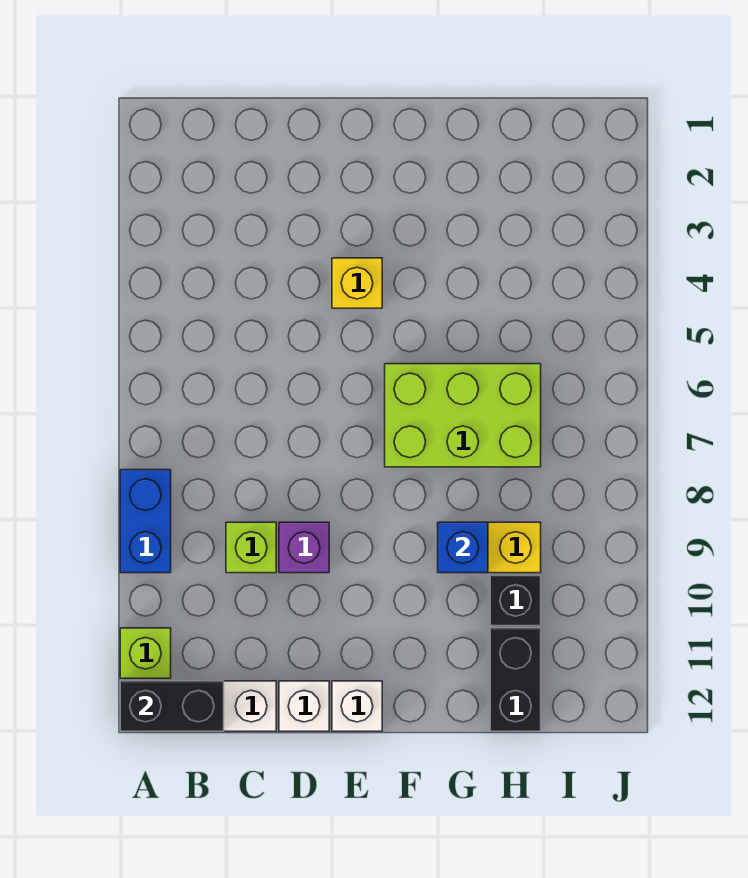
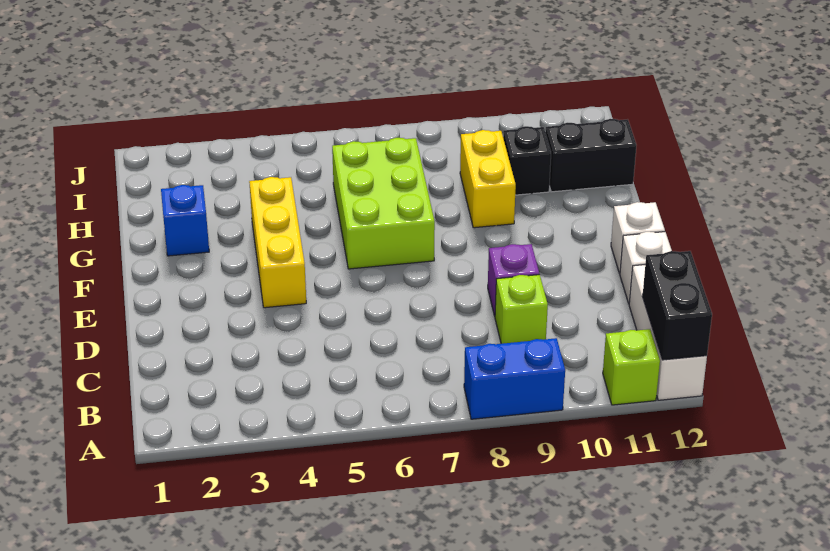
yellow 1x1 brick [332,258,382,308] -> yellow 1x3 brick [249,177,306,308]
blue 1x1 brick [438,522,488,573] -> blue 1x1 brick moved to [161,185,209,256]

